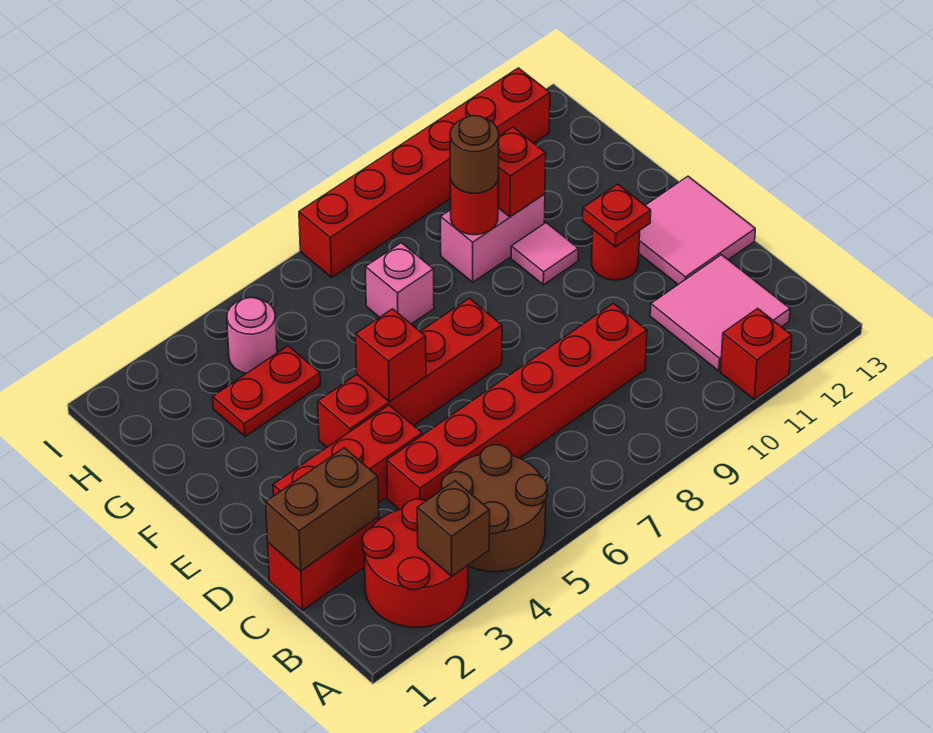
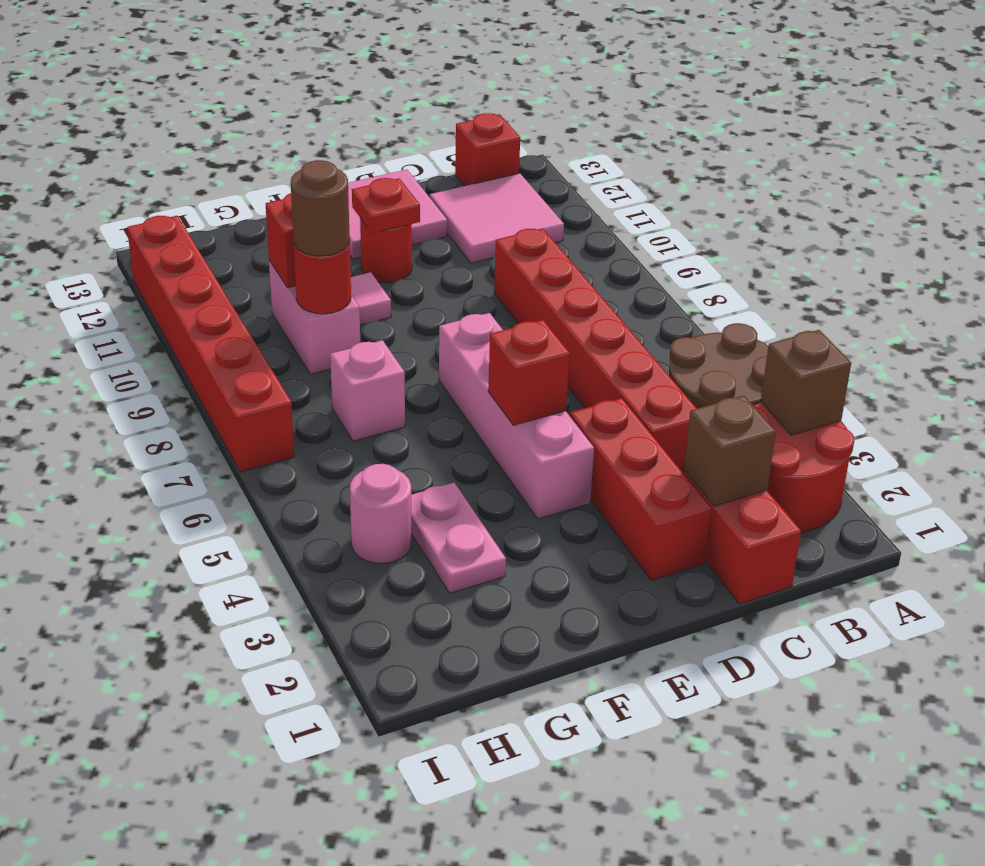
red 1x1 brick [721,308,792,400] -> red 1x1 brick moved to [455,113,520,186]
brown 1x2 brick [266,448,379,571] -> brown 1x1 brick [684,395,776,506]
red 1x4 brick [318,298,502,447] -> pink 1x4 brick [439,313,594,519]
red 1x2 plate [213,346,320,436] -> pink 1x2 plate [411,483,506,593]

